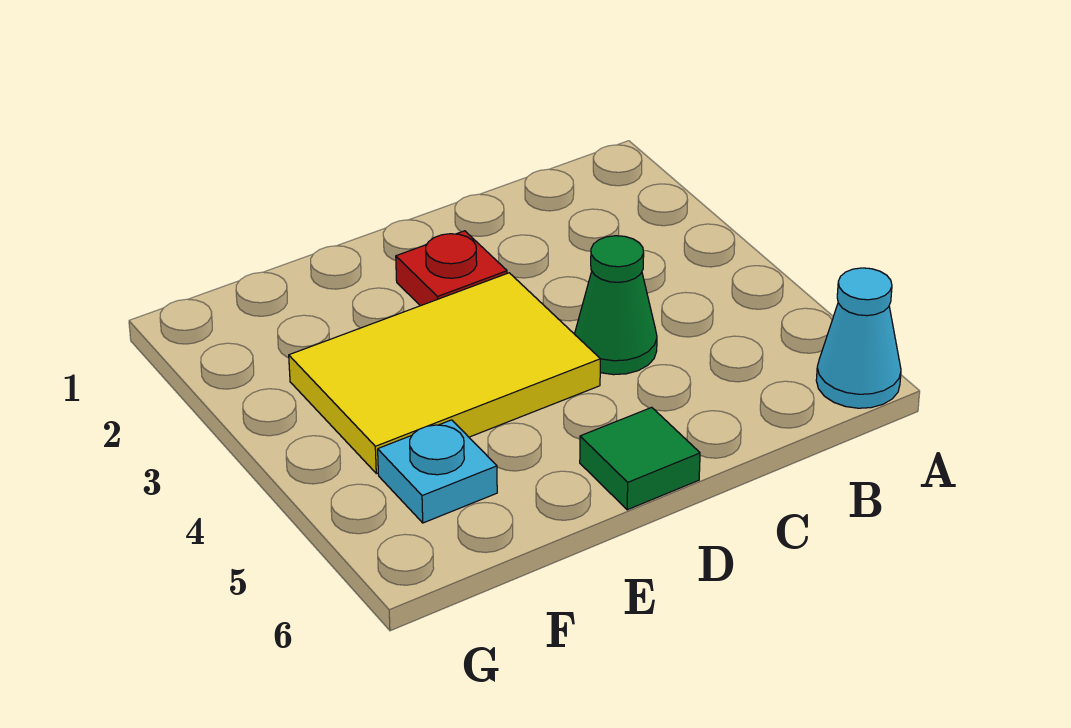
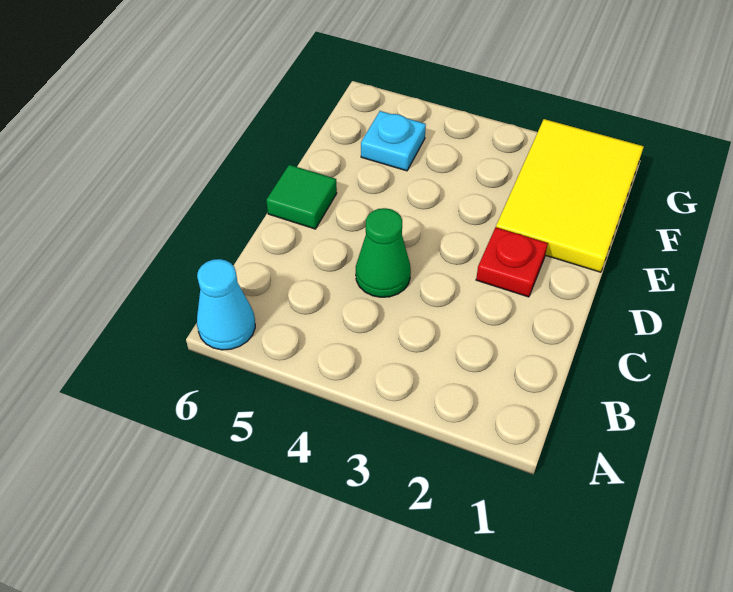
yellow 2x3 tile [289,273,600,473] -> yellow 2x3 tile moved to [496,119,644,272]

